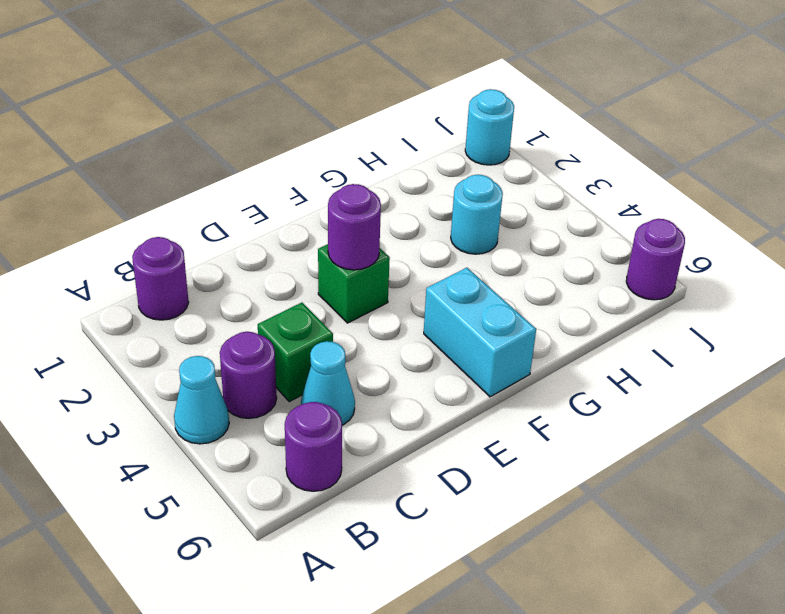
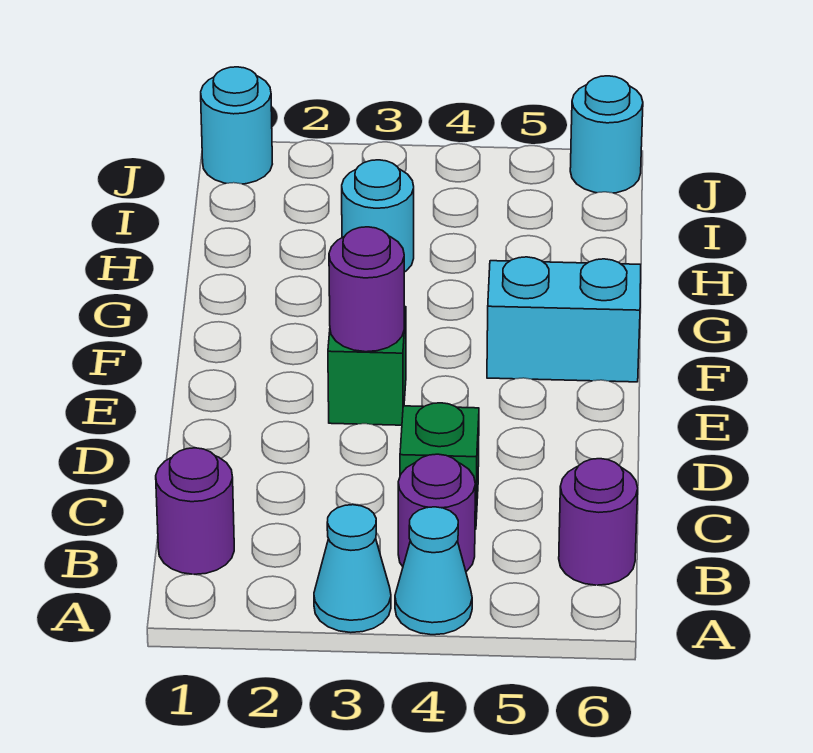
cyan 1x1 cone [301,341,355,425] -> cyan 1x1 cone moved to [314,505,391,633]
purple 1x1 round brick [626,219,685,300] -> cyan 1x1 round brick [570,76,643,193]

